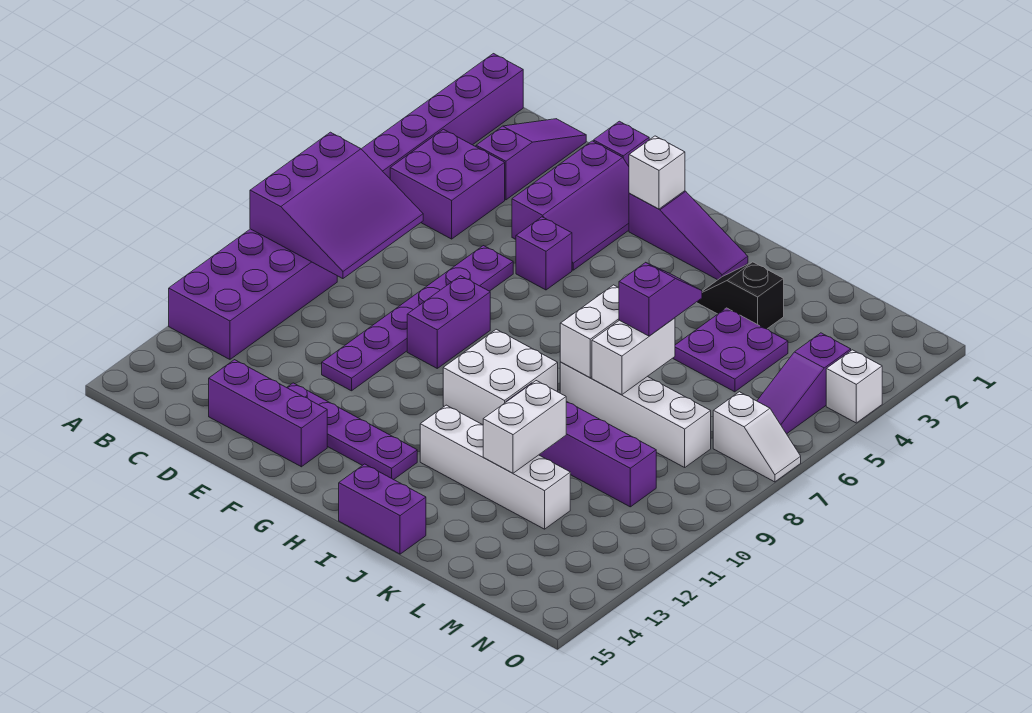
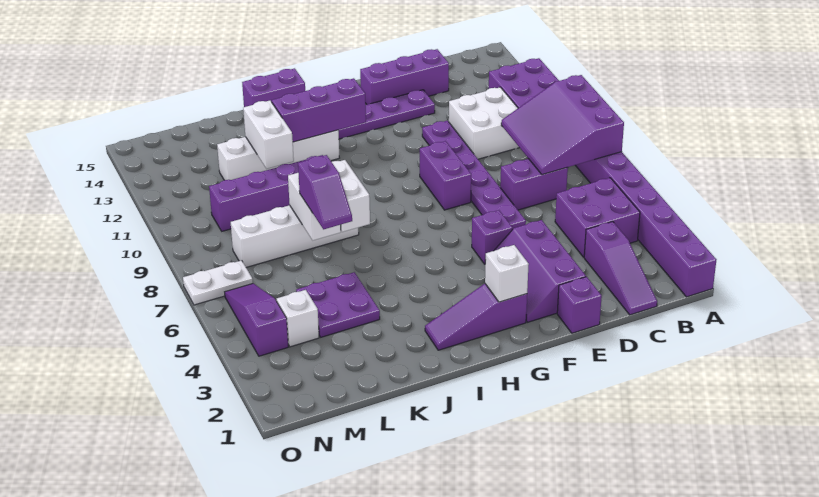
none -> purple 1x2 brick [500,159,568,210]
white 2x2 brick [443,329,558,425] -> white 2x2 brick moved to [449,87,519,159]
none -> purple 1x3 brick [272,78,366,142]
black 1x2 slope [696,262,784,329] -> none
white 1x2 slope [713,392,801,482] -> white 1x2 plate [183,260,253,305]
white 1x1 brick [826,350,882,423] -> white 1x1 brick moved to [277,290,319,347]

